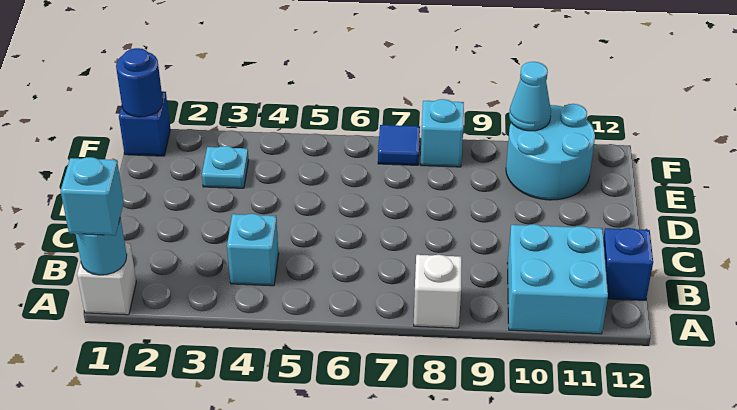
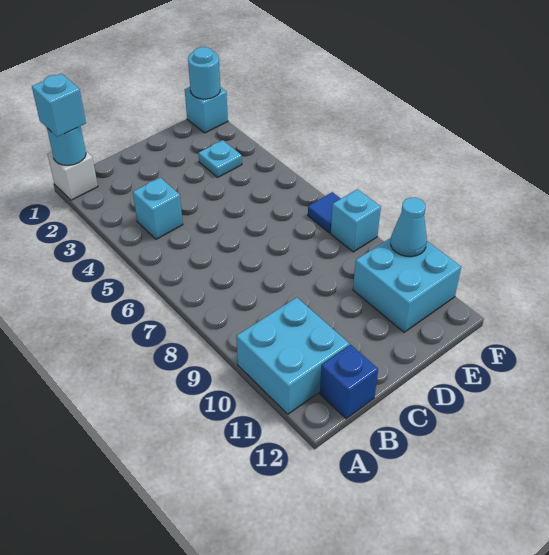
white 1x1 brick [414,255,462,328] -> none
cyan 2x2 round brick [506,104,595,200] -> cyan 2x2 brick [353,238,461,332]
blue 1x1 brick [119,91,170,156] -> cyan 1x1 brick [185,87,228,133]
blue 1x1 round brick [116,48,163,117] -> cyan 1x1 round brick [188,47,220,99]

